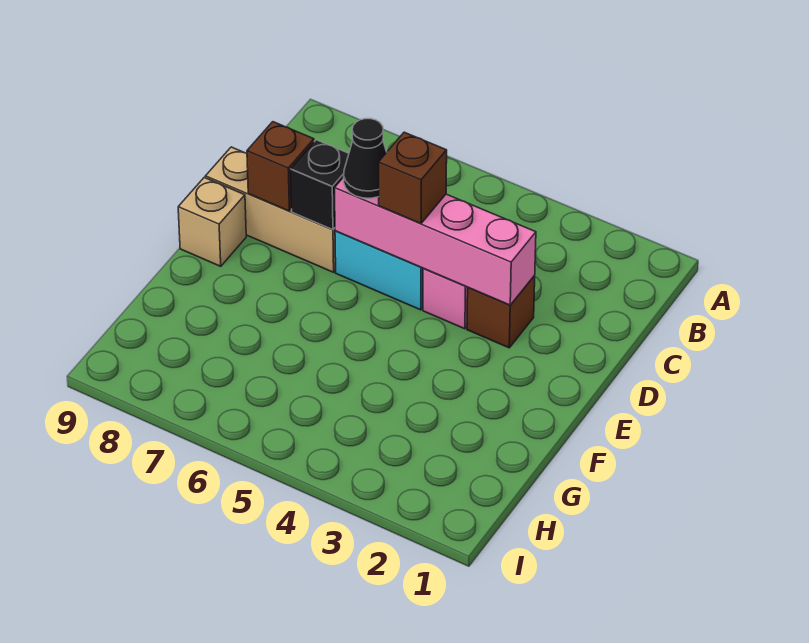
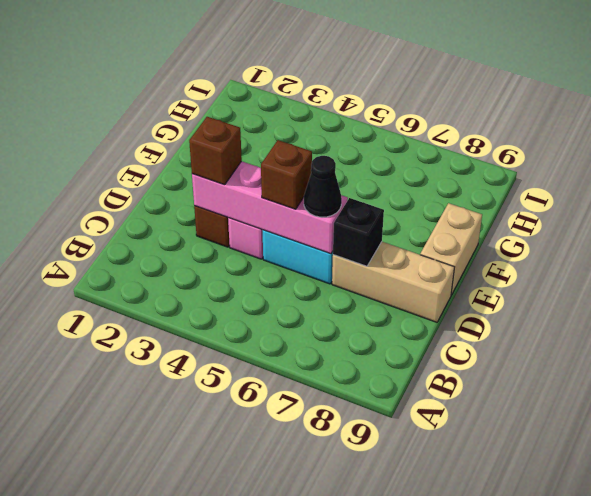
brown 1x1 brick [247,122,314,211] -> brown 1x1 brick moved to [189,117,242,185]
tan 1x1 brick [178,178,246,266] -> tan 1x2 brick [420,203,482,295]

